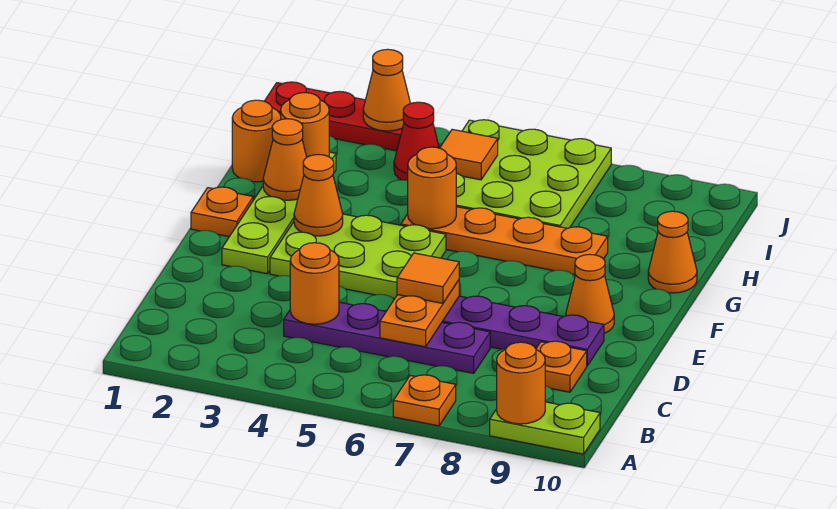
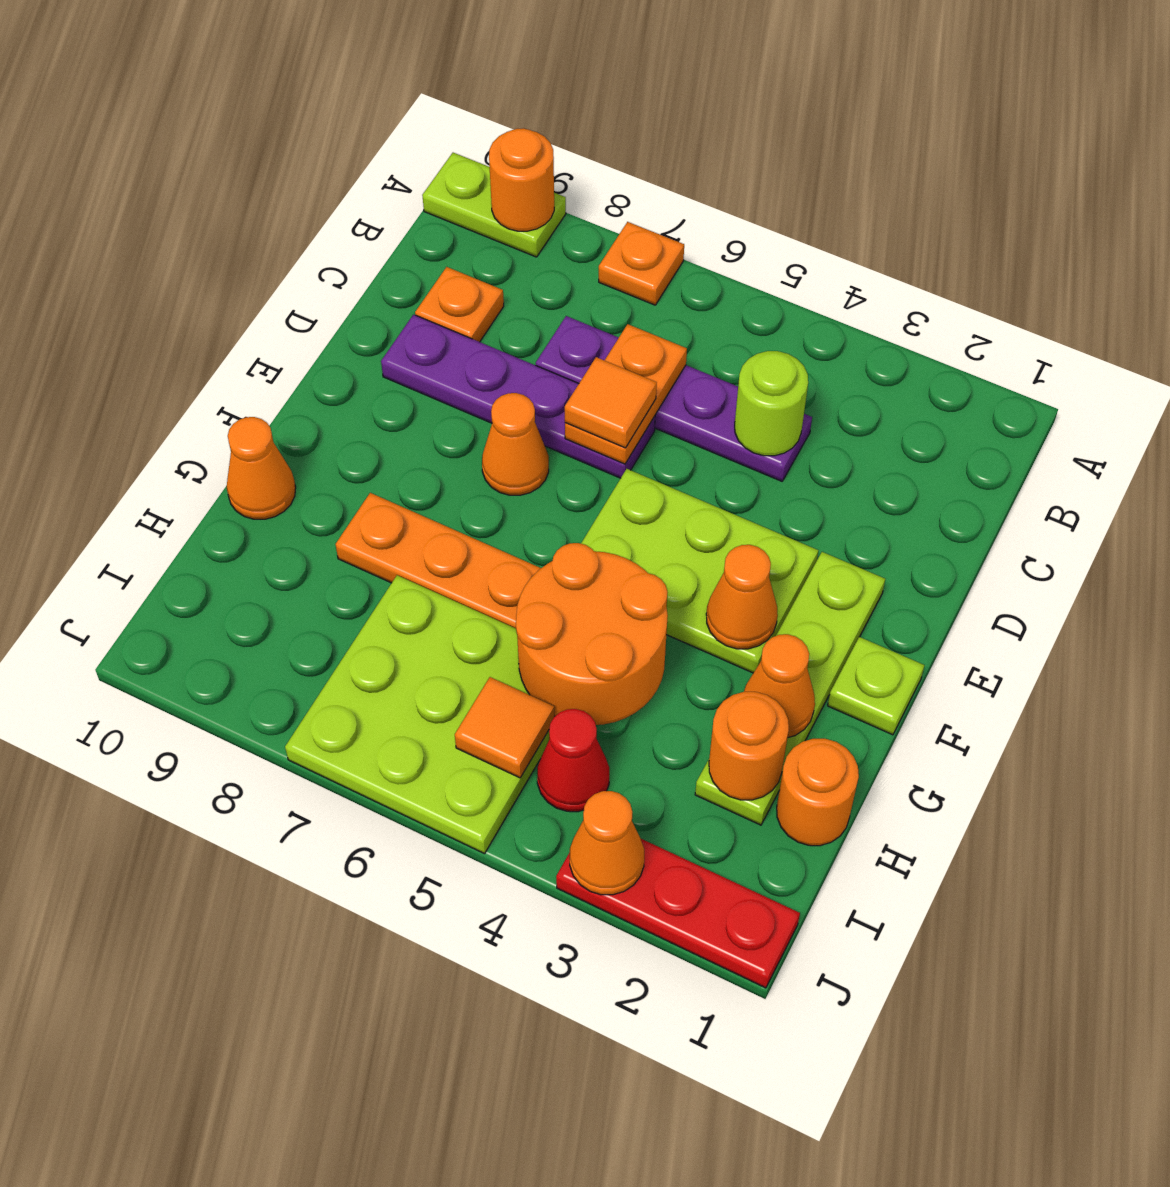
orange 1x1 round brick [290,243,339,324] -> lime 1x1 round brick [735,351,808,456]
orange 1x1 cone [566,254,614,333] -> orange 1x1 cone moved to [482,393,549,495]
orange 1x1 plate [191,187,253,237] -> lime 1x1 plate [828,637,924,735]
orange 1x1 round brick [408,147,456,229] -> orange 2x2 round brick [516,543,668,725]

